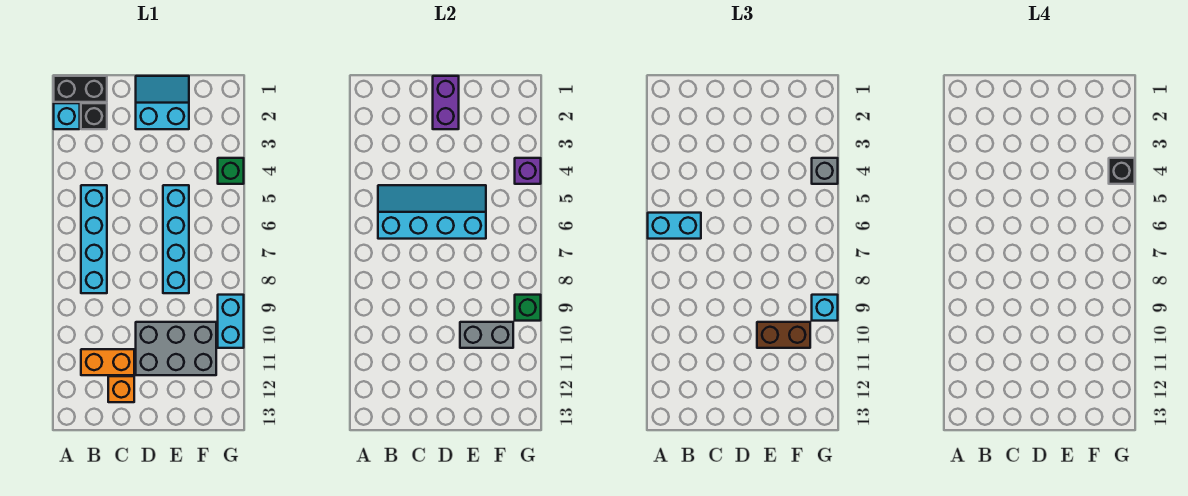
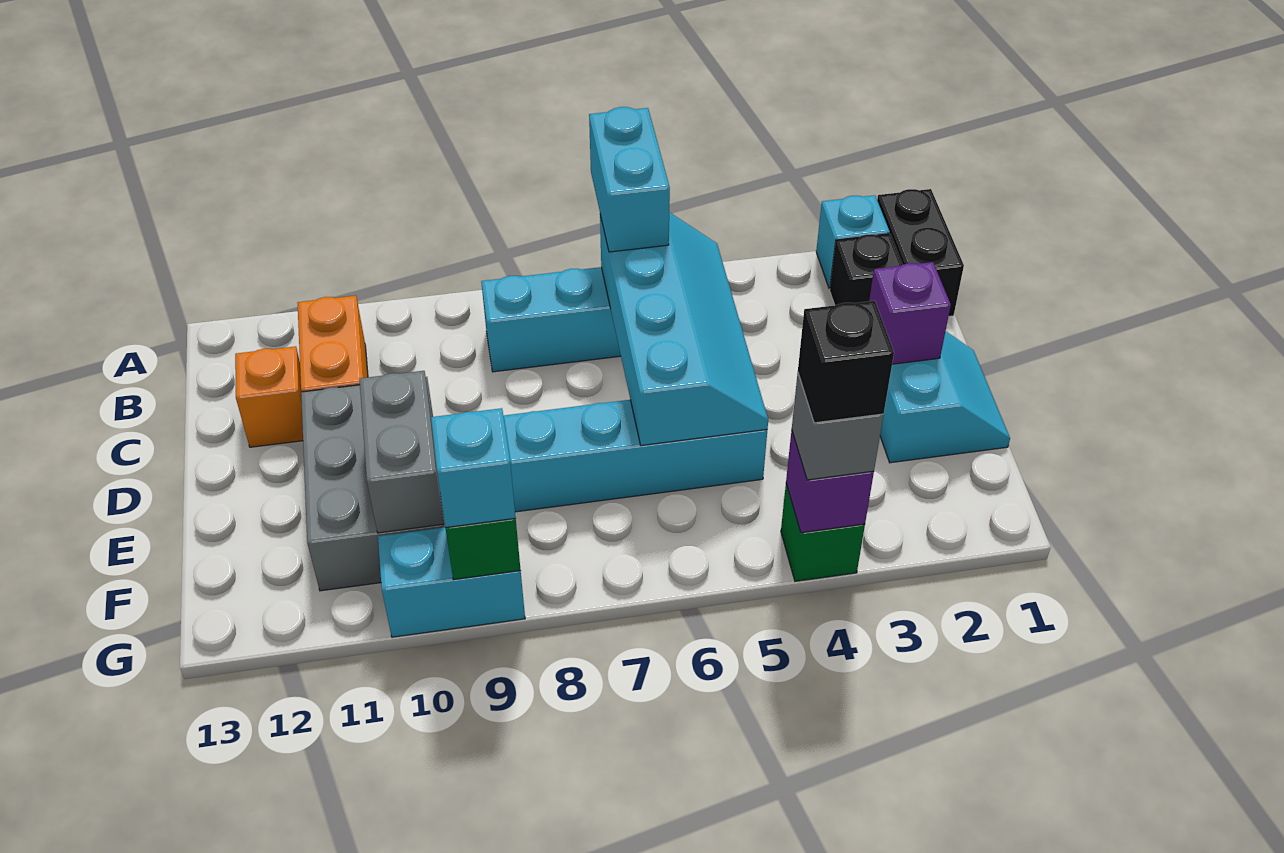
purple 1x2 brick [433,76,459,129] -> purple 1x1 brick [869,262,951,364]
brown 1x2 brick [757,322,810,348] -> none

